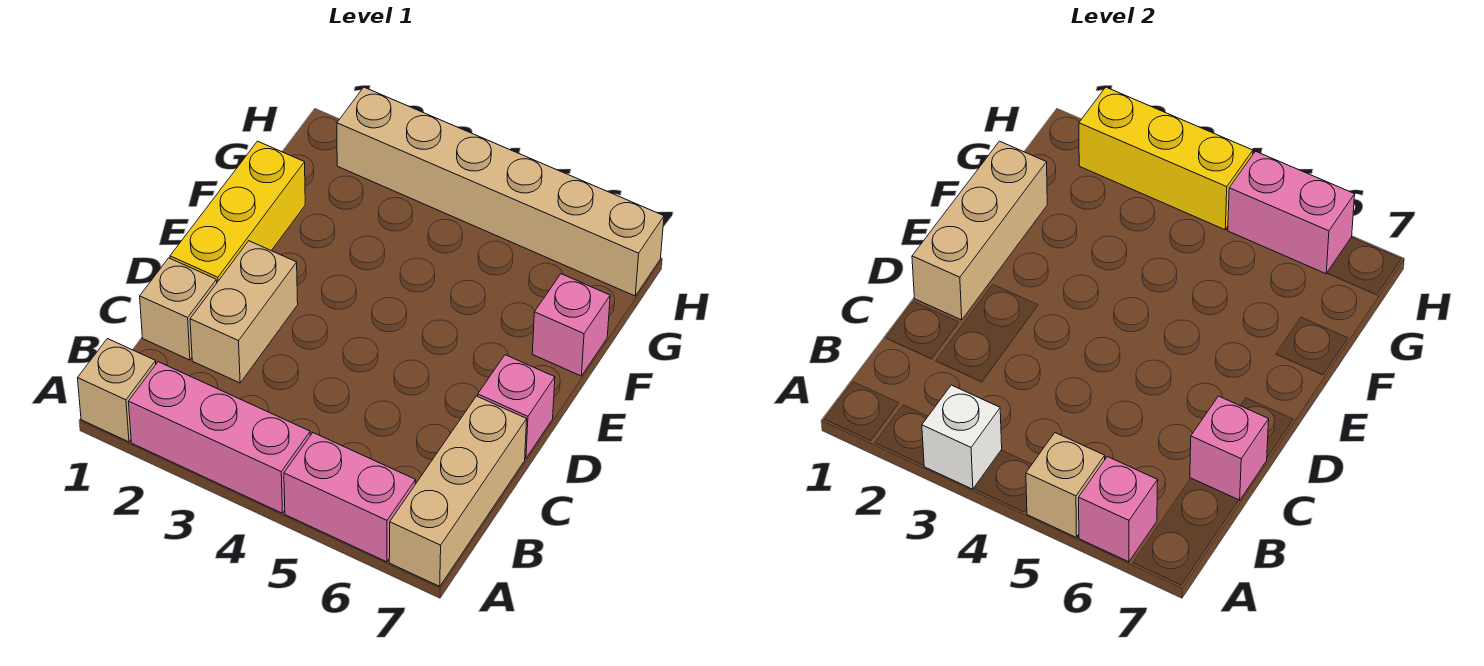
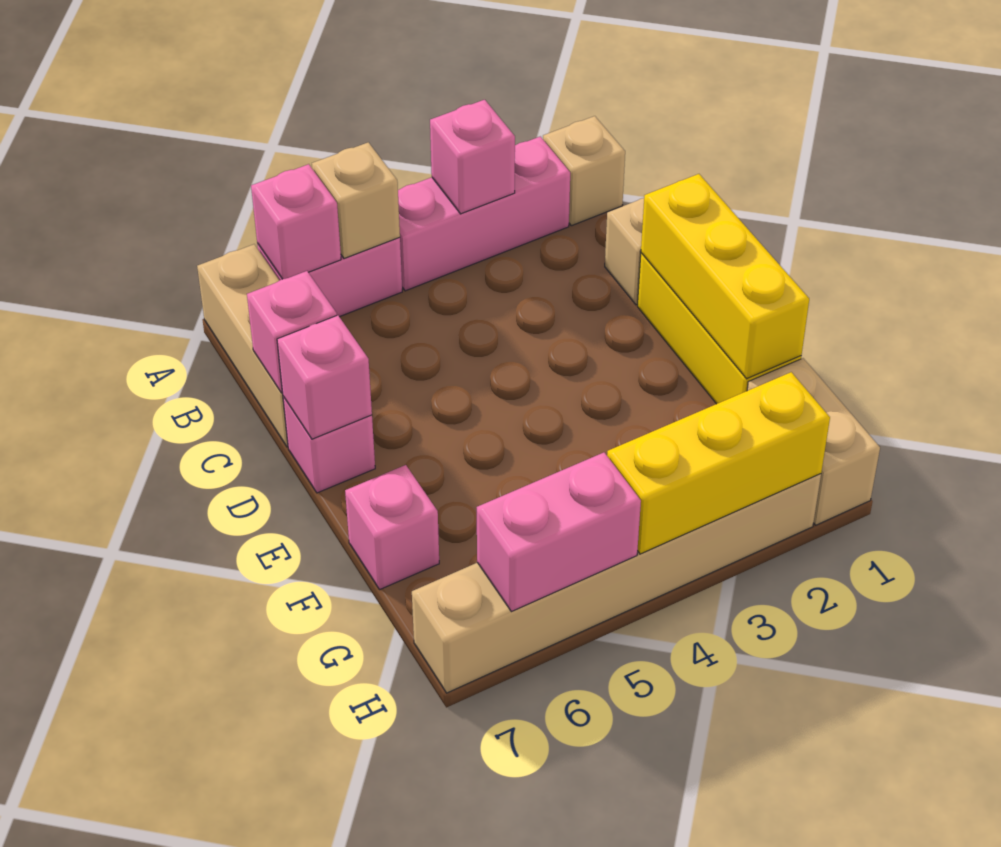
white 1x1 brick [922,385,1002,489] -> pink 1x1 brick [430,100,515,214]
tan 1x2 brick [190,241,298,383] -> tan 1x2 brick moved to [747,358,880,525]
tan 1x3 brick [912,141,1047,320] -> yellow 1x3 brick [641,174,809,379]
none -> pink 1x1 brick [277,315,372,439]

